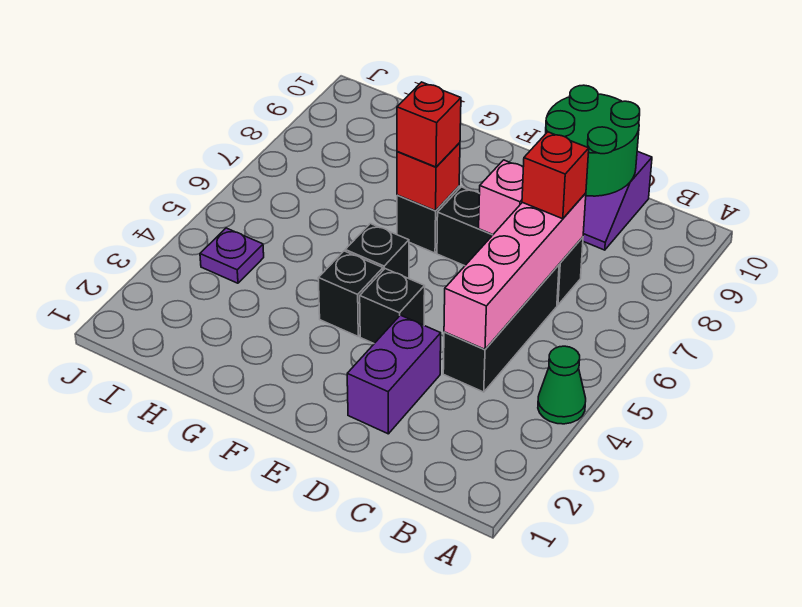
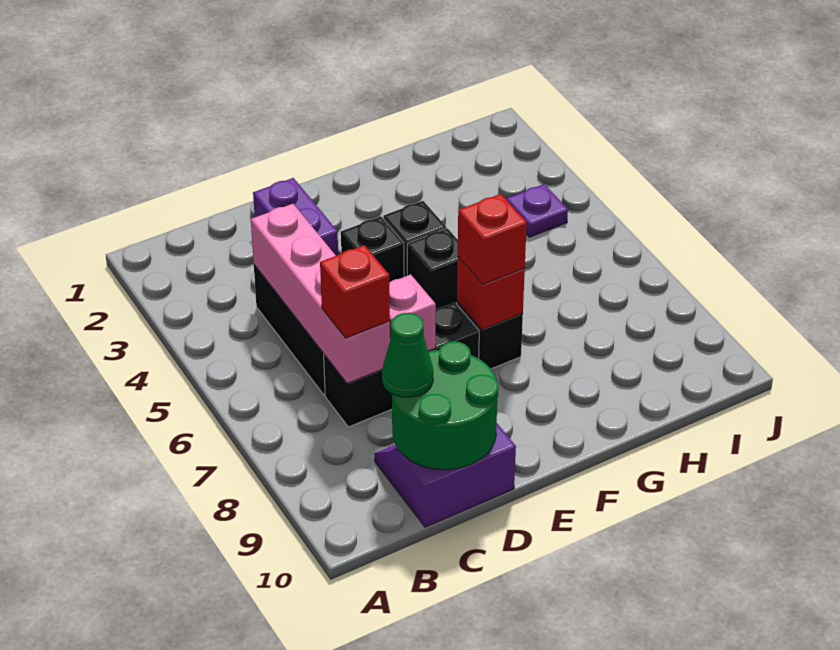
green 1x1 cone [538,346,586,424] -> green 1x1 cone moved to [382,313,433,397]

